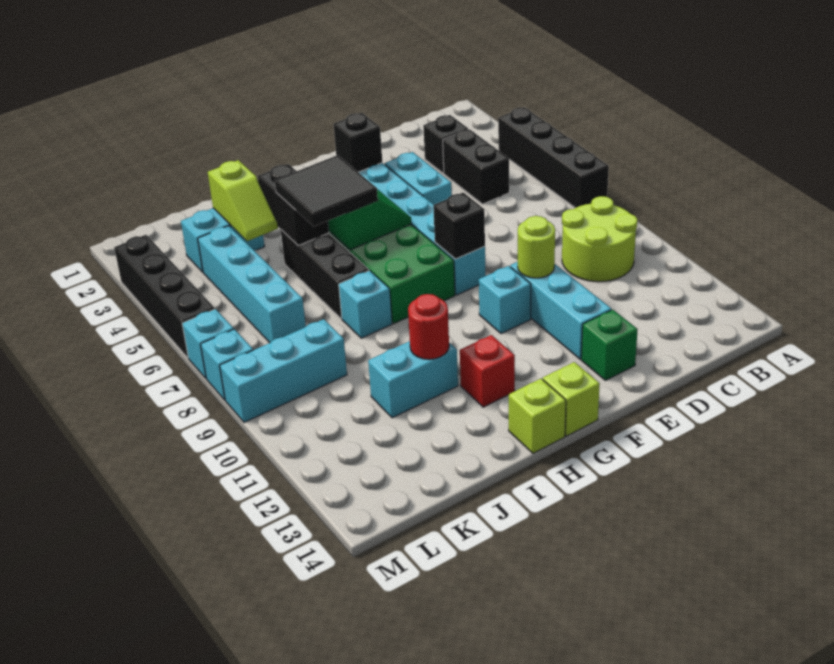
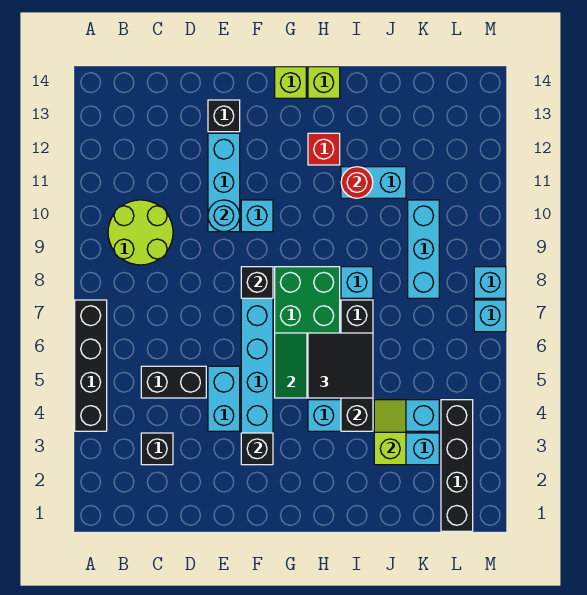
black 1x2 brick [443,129,509,204] -> black 1x2 brick turned to [141,366,206,398]
lime 1x1 round brick [518,216,555,278] -> cyan 1x1 round brick [208,200,240,232]
green 1x1 brick [581,310,638,380] -> black 1x1 brick [208,100,240,132]
cyan 1x4 brick [198,226,306,343] -> cyan 1x4 brick turned to [308,400,439,431]
cyan 1x3 brick [220,319,347,422] -> cyan 1x3 brick turned to [408,200,439,298]
black 1x4 brick [114,235,215,358] -> black 1x4 brick moved to [441,400,473,531]

